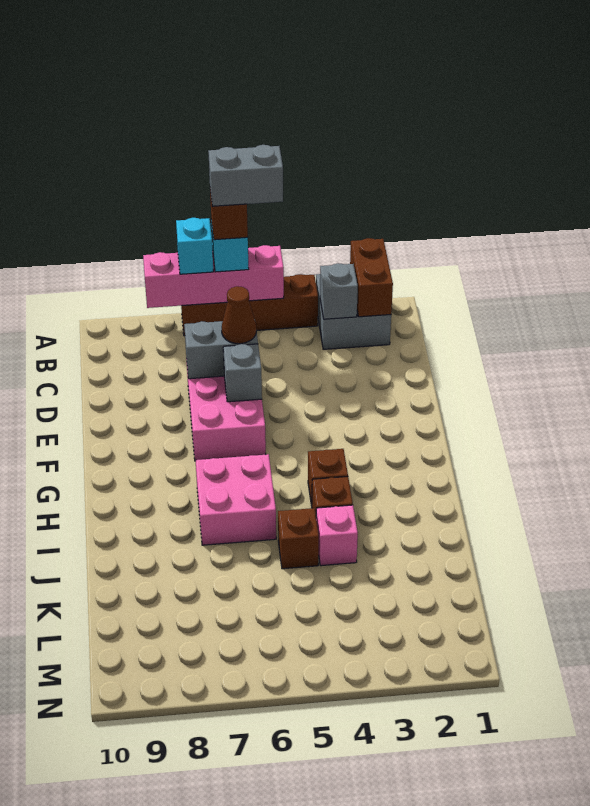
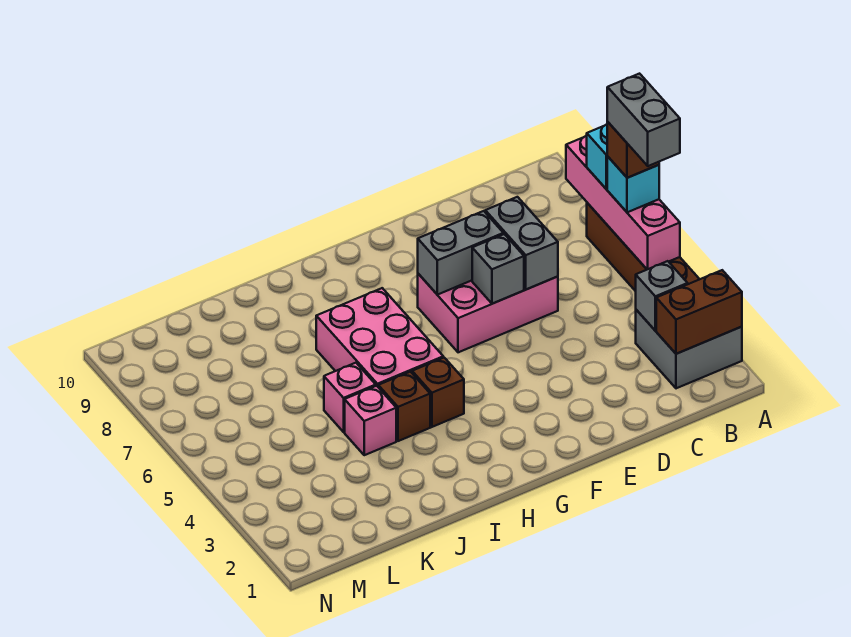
brown 1x1 cone [222,286,256,344] -> none
none -> grey 1x2 brick [418,211,503,295]
pink 2x2 brick [196,454,276,545] -> pink 2x3 brick [316,288,443,387]
brown 1x1 brick [278,508,319,569] -> pink 1x1 brick [324,363,376,432]

